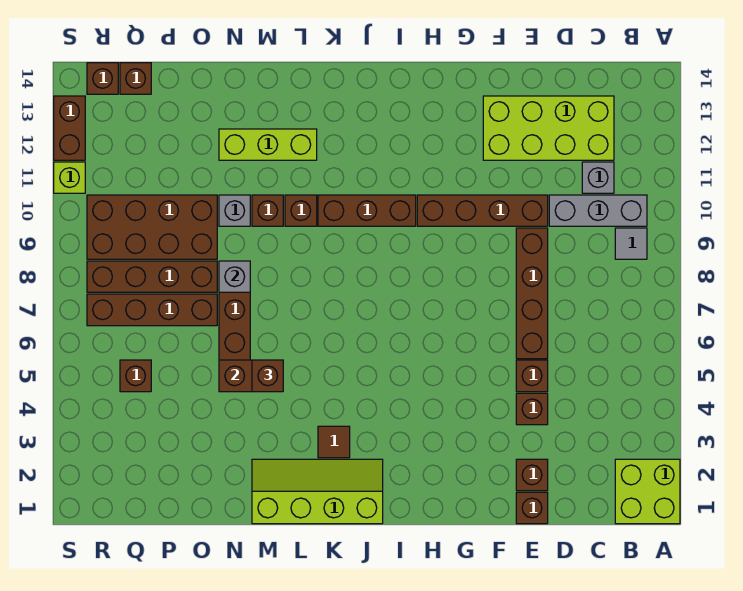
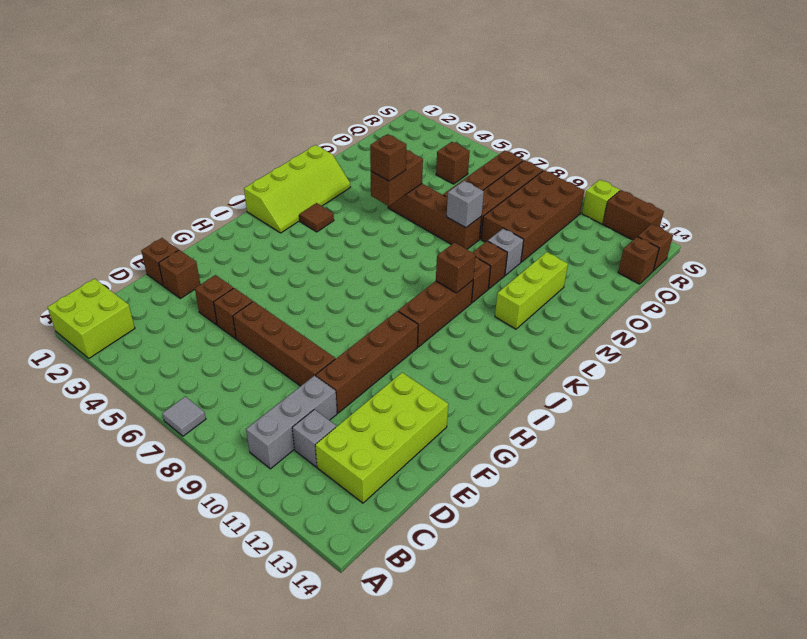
grey 1x1 tile [615,228,647,259] -> grey 1x1 tile moved to [162,397,206,436]
none -> brown 1x1 brick [436,243,476,293]

